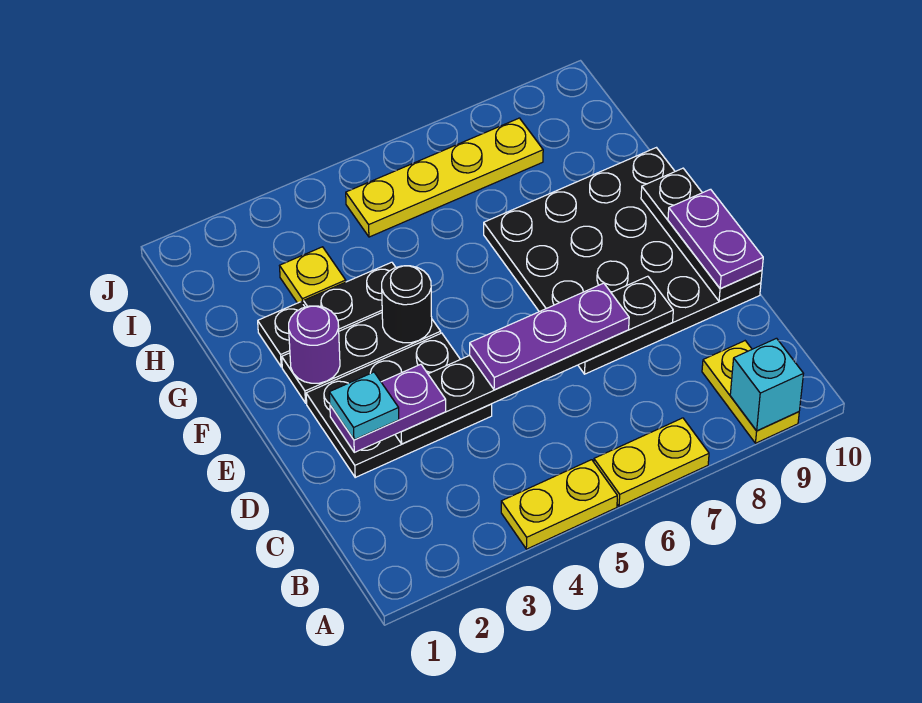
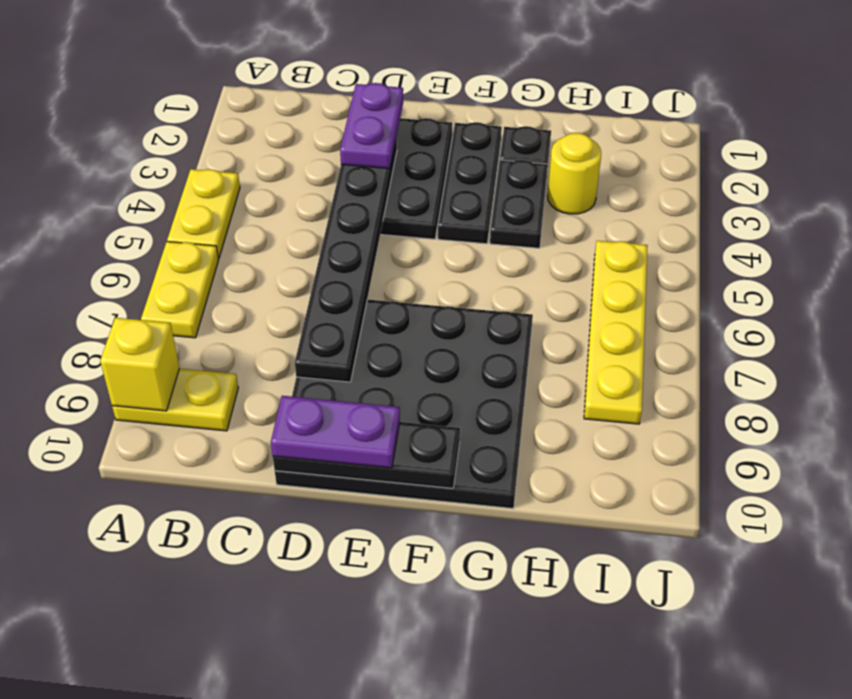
cyan 1x1 brick [730,338,803,431] -> yellow 1x1 brick [100,318,180,411]
cyan 1x1 plate [329,372,399,440] -> none
purple 1x3 plate [470,283,629,390] -> none
purple 1x1 round brick [289,306,340,383] -> none
black 1x1 round brick [382,266,432,343] -> none
yellow 1x1 plate [280,247,346,305] -> yellow 1x1 round brick [548,133,601,214]

